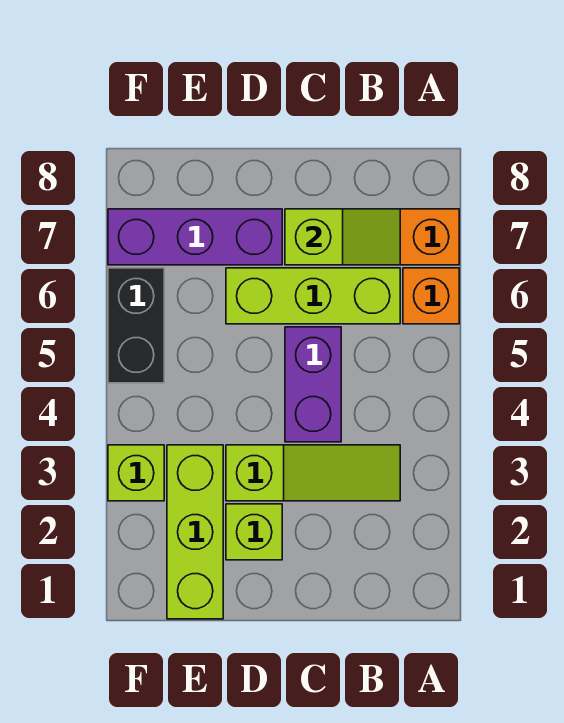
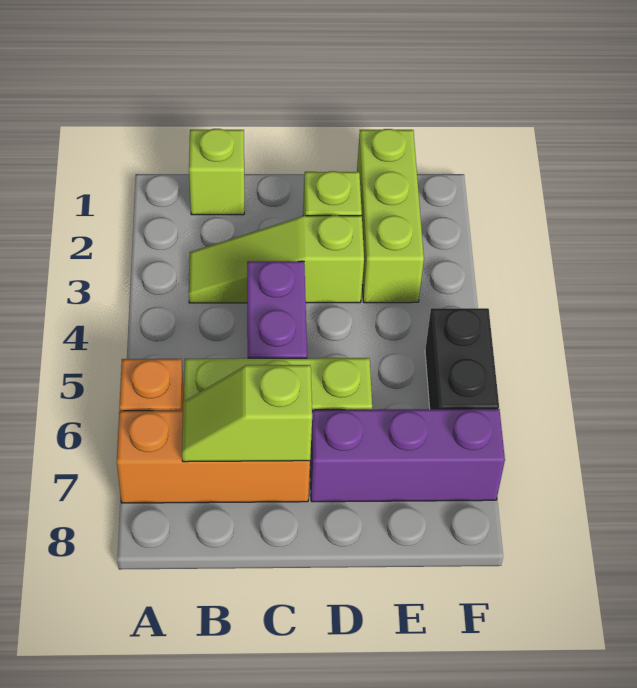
lime 1x1 brick [108,445,164,501] -> lime 1x1 brick moved to [189,129,244,215]

